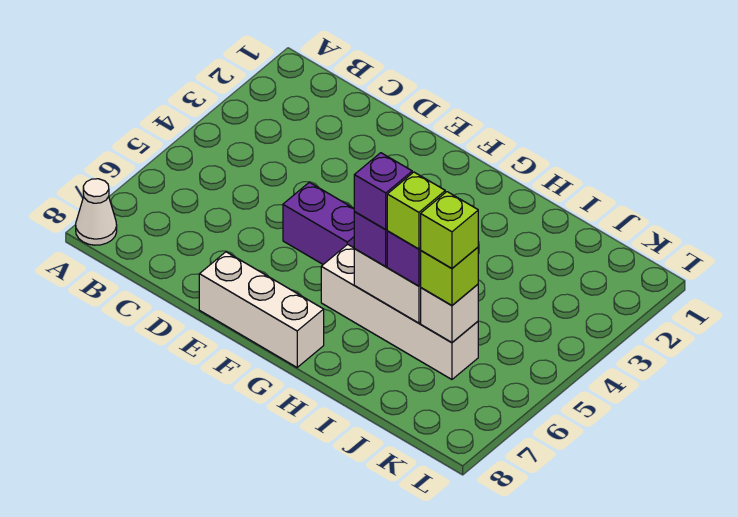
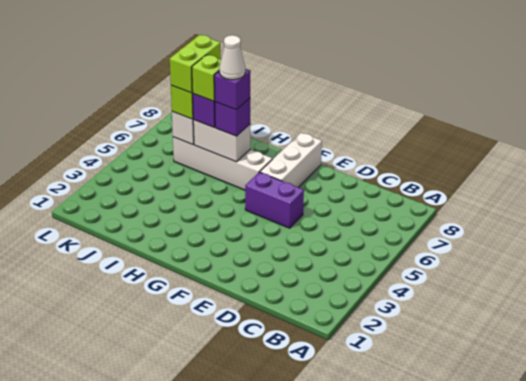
white 1x1 cone [76,179,117,245] -> white 1x1 cone moved to [219,35,245,80]
white 1x3 brick [199,252,324,367] -> white 1x3 brick turned to [260,133,322,187]
lime 1x1 brick [421,192,478,268] -> lime 1x2 brick [170,35,221,93]

